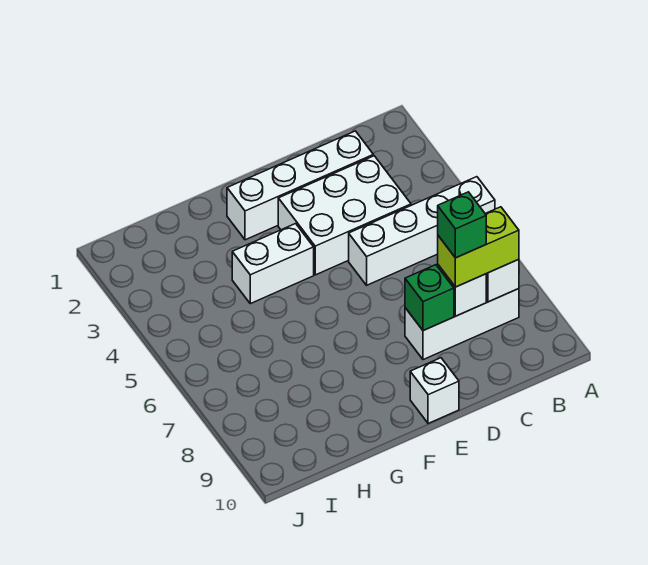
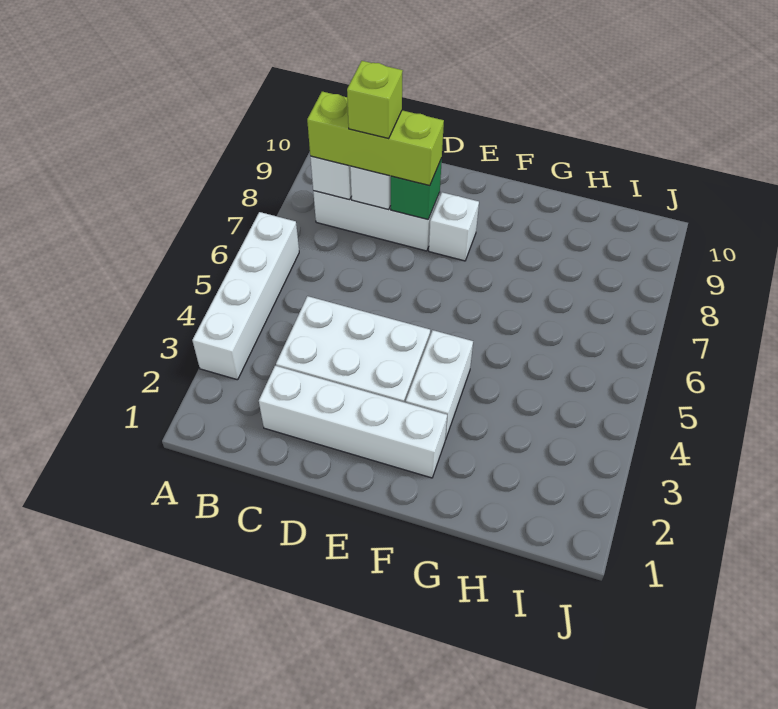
white 1x4 brick [349,177,495,285] -> white 1x4 brick turned to [192,212,299,380]
lime 1x2 brick [438,207,519,287] -> lime 1x3 brick [307,92,444,186]
green 1x1 brick [438,192,486,258] -> lime 1x1 brick [347,61,403,139]
white 1x1 brick [410,358,459,424] -> white 1x1 brick moved to [429,192,479,261]
white 1x2 brick [232,224,314,304] -> white 1x2 brick turned to [406,330,473,440]

